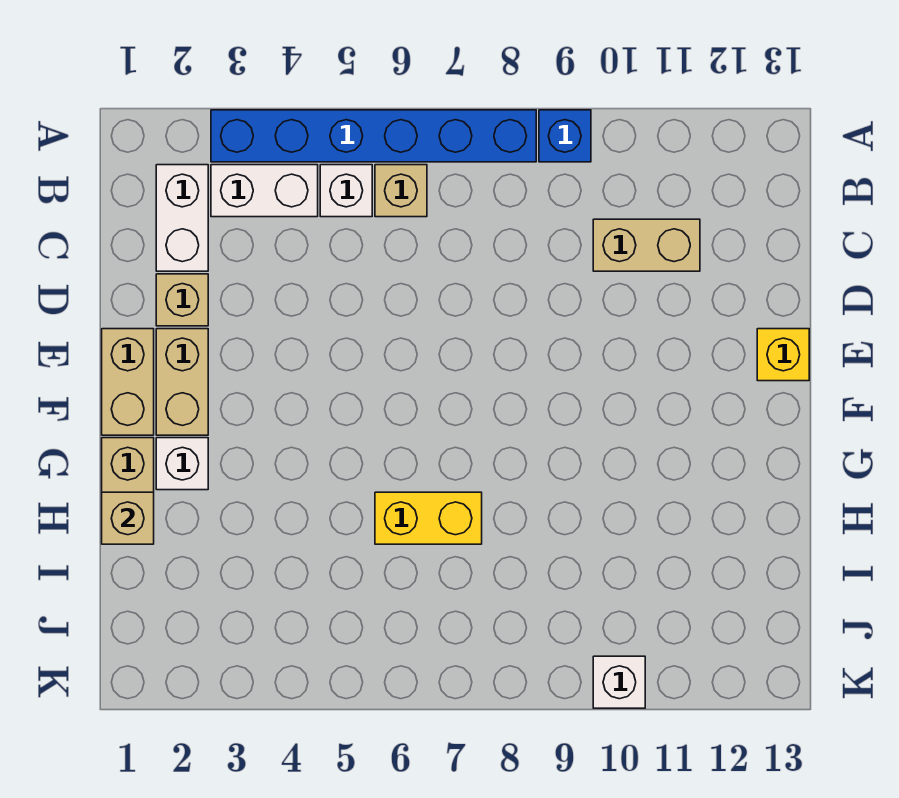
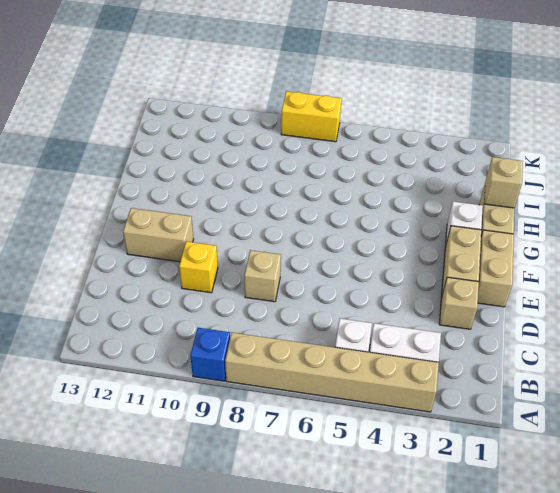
blue 1x6 brick [211,110,536,162] -> tan 1x6 brick [225,333,439,412]
white 1x2 brick [156,165,208,271] -> none
tan 1x1 brick [375,165,427,217] -> tan 1x1 brick moved to [244,250,281,302]
tan 1x2 brick [593,219,700,271] -> tan 1x2 brick moved to [123,208,193,262]
yellow 1x1 brick [757,329,809,381] -> yellow 1x1 brick moved to [179,241,218,293]
yellow 1x2 brick [375,492,482,544] -> yellow 1x2 brick moved to [281,91,342,142]
white 1x1 brick [593,656,645,708] -> none

